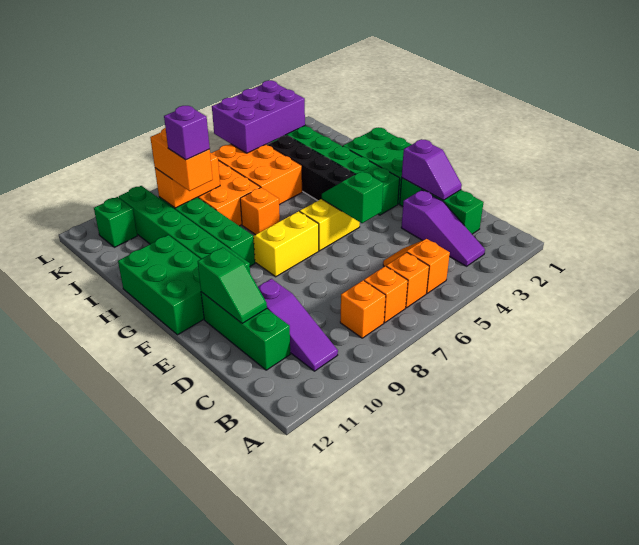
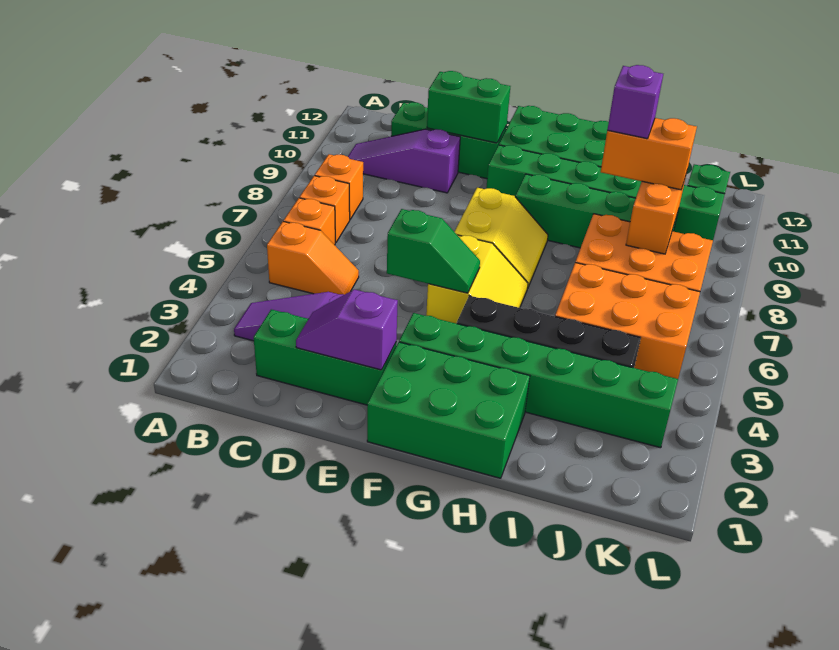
green 1x2 slope [198,247,267,323] -> green 1x2 brick [427,71,510,143]
orange 1x1 brick [240,187,280,235] -> none
purple 2x3 brick [212,80,305,153] -> none

